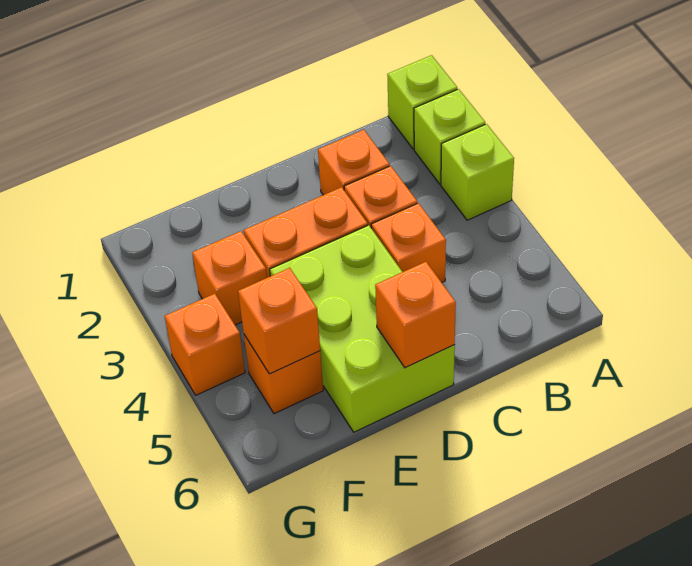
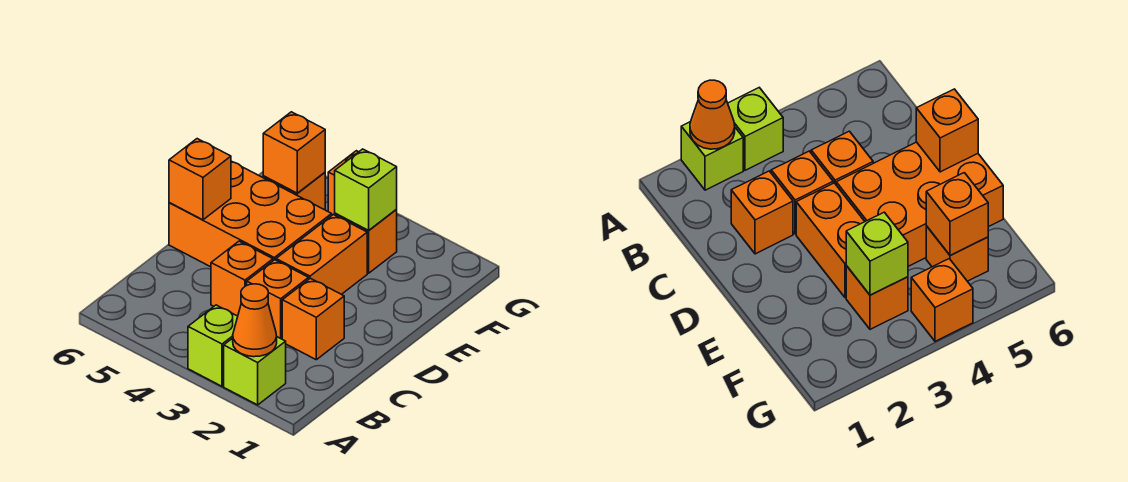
lime 1x1 brick [387,55,457,149] -> lime 1x1 brick moved to [335,149,397,231]
none -> orange 1x1 cone [233,284,277,357]
lime 2x3 brick [270,225,455,432] -> orange 2x3 brick [169,161,332,267]

